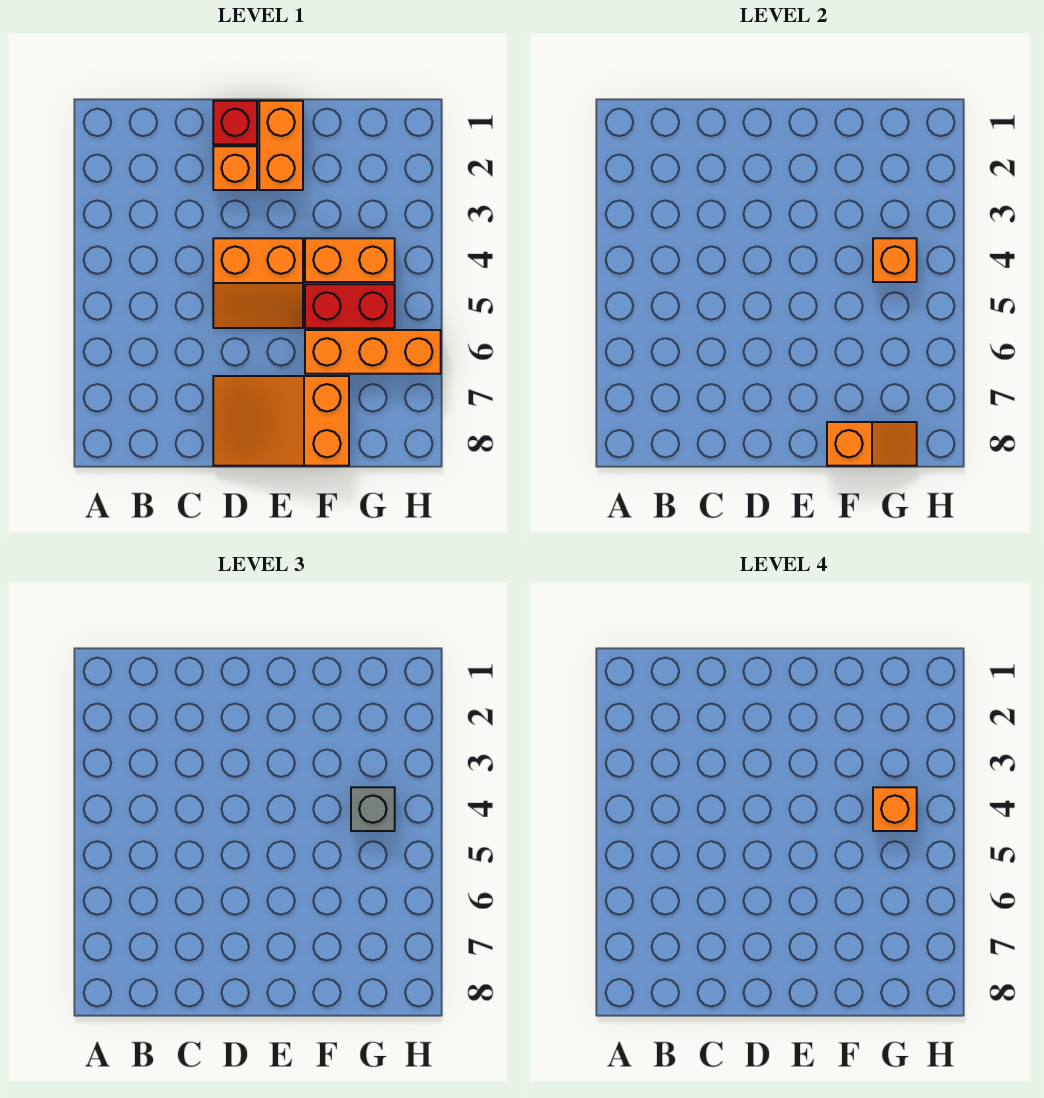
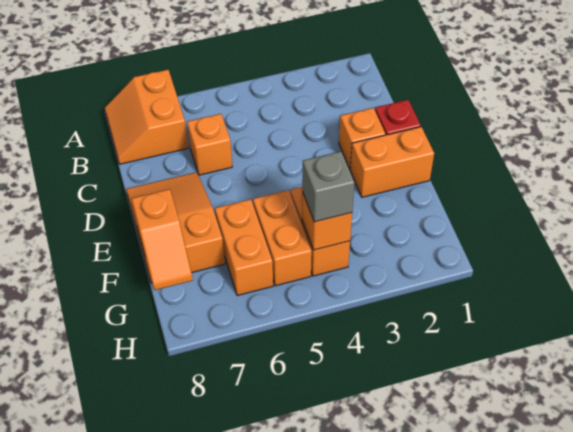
orange 2x2 slope [213,238,303,328] -> orange 2x2 slope moved to [105,70,188,164]
red 1x2 brick [305,284,395,328] -> orange 1x2 brick [253,190,312,286]
orange 1x3 brick [305,330,441,374] -> orange 1x2 brick [215,199,273,296]
orange 1x1 brick [873,787,917,831] -> orange 1x1 brick moved to [187,114,232,175]

